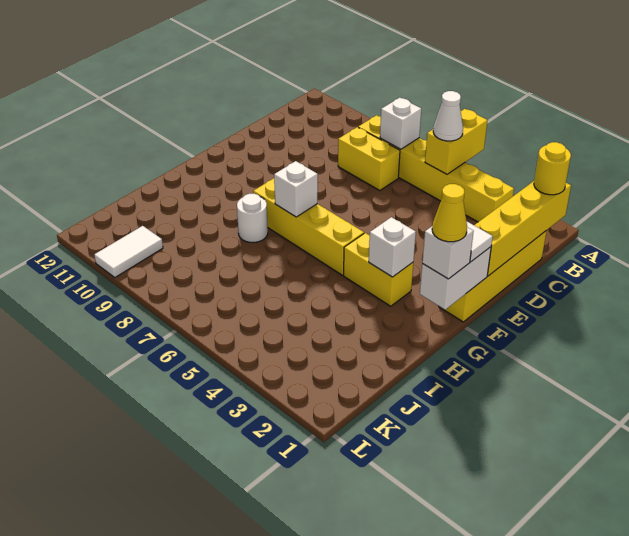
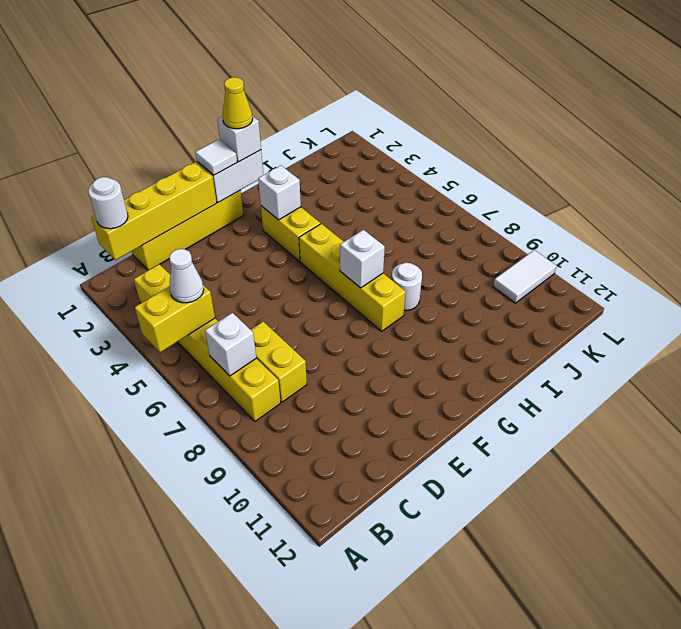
yellow 1x1 round brick [534,142,571,195] -> white 1x1 round brick [88,177,128,229]

